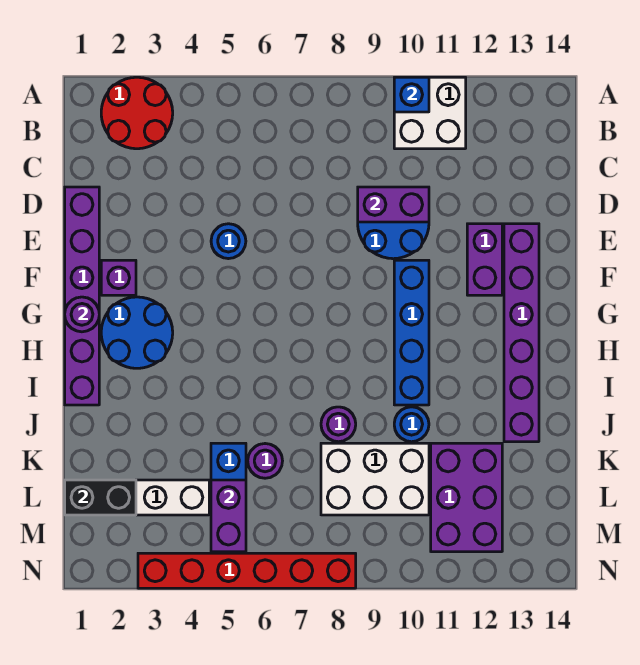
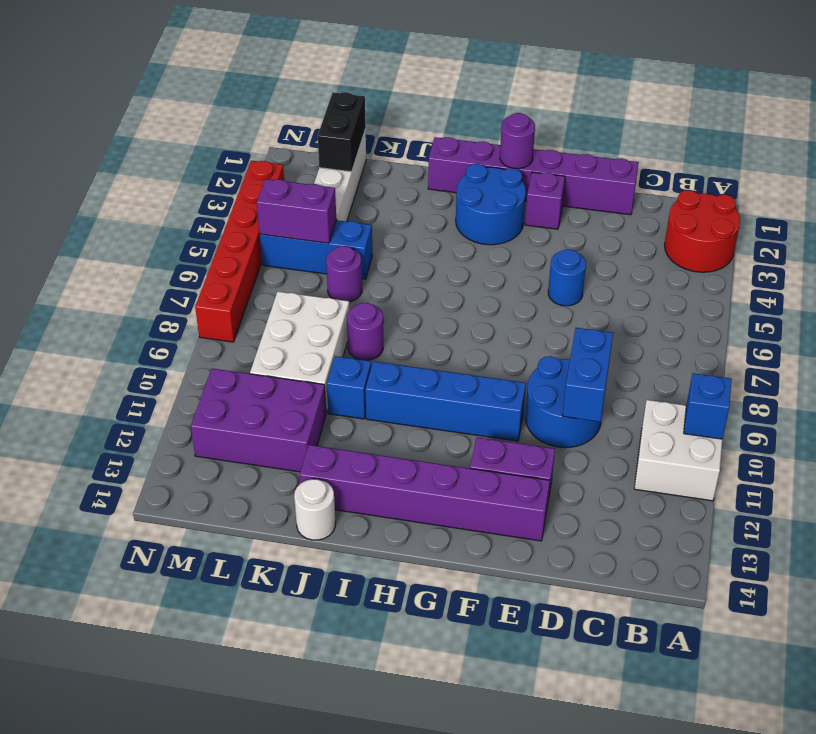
purple 1x2 brick [358,187,429,222] -> blue 1x2 brick [563,328,613,422]
blue 1x1 round brick [394,407,429,442] -> blue 1x1 brick [327,356,371,419]
none -> white 1x1 round brick [294,479,336,540]

